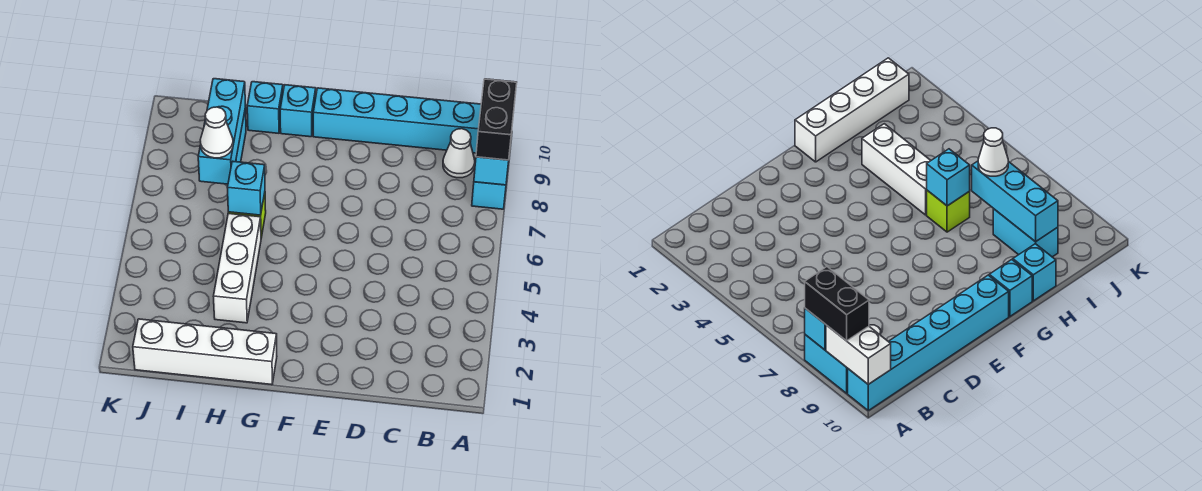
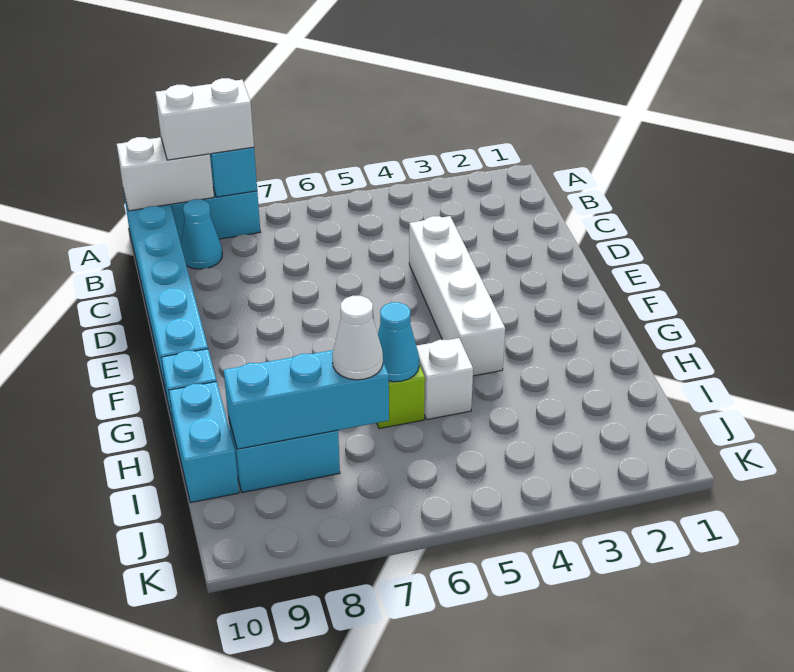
black 1x2 brick [476,79,517,160] -> white 1x2 brick [155,78,254,160]
white 1x1 cone [443,129,475,178] -> cyan 1x1 cone [181,199,222,269]
white 1x4 brick [133,319,277,385] -> white 1x4 brick moved to [409,216,505,376]
white 1x3 brick [213,214,261,323] -> white 1x1 brick [417,338,473,419]
cyan 1x1 brick [227,161,265,215] -> cyan 1x1 cone [378,302,419,382]
cyan 1x1 brick [247,82,283,133] -> cyan 1x2 brick [169,382,239,503]

